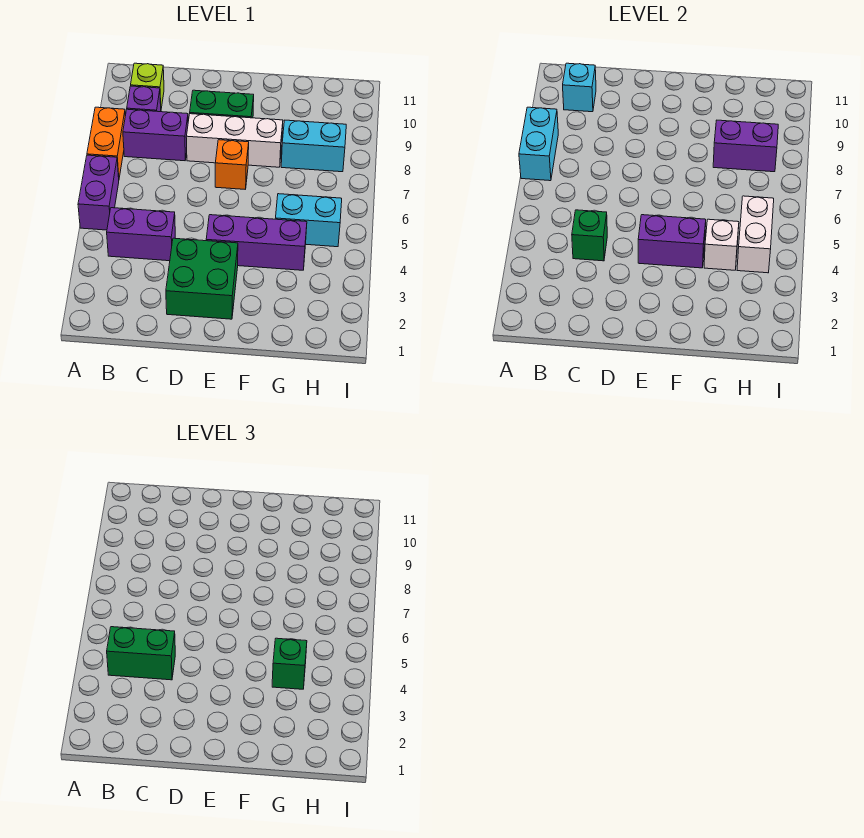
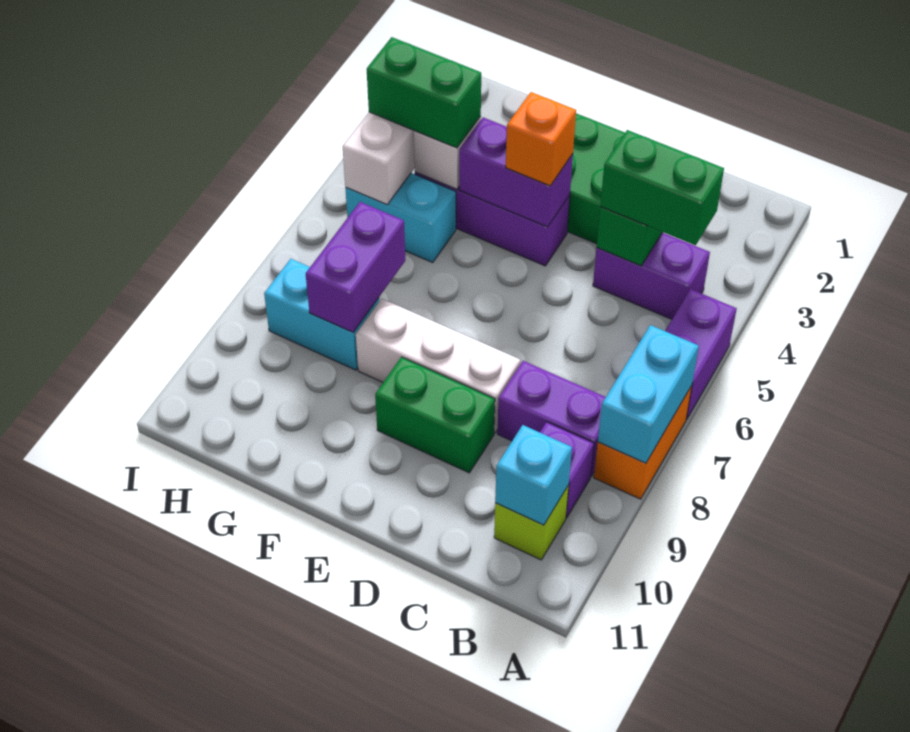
orange 1x1 brick [215,140,249,189] -> orange 1x1 brick moved to [506,92,576,186]
green 1x1 brick [272,638,307,689] -> green 1x2 brick [367,37,481,148]
purple 1x2 brick [713,120,778,172] -> purple 1x2 brick turned to [306,202,405,332]

